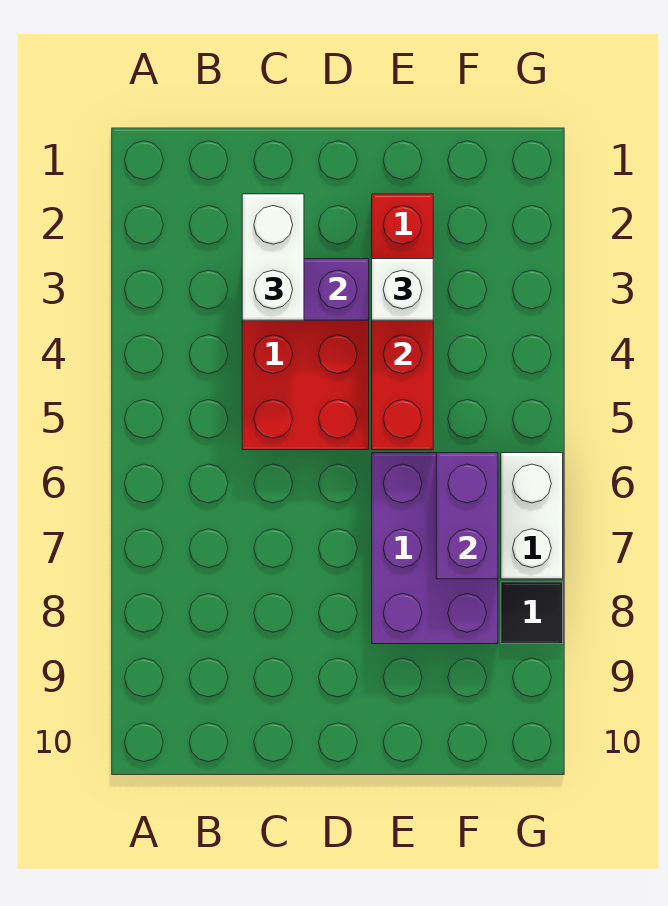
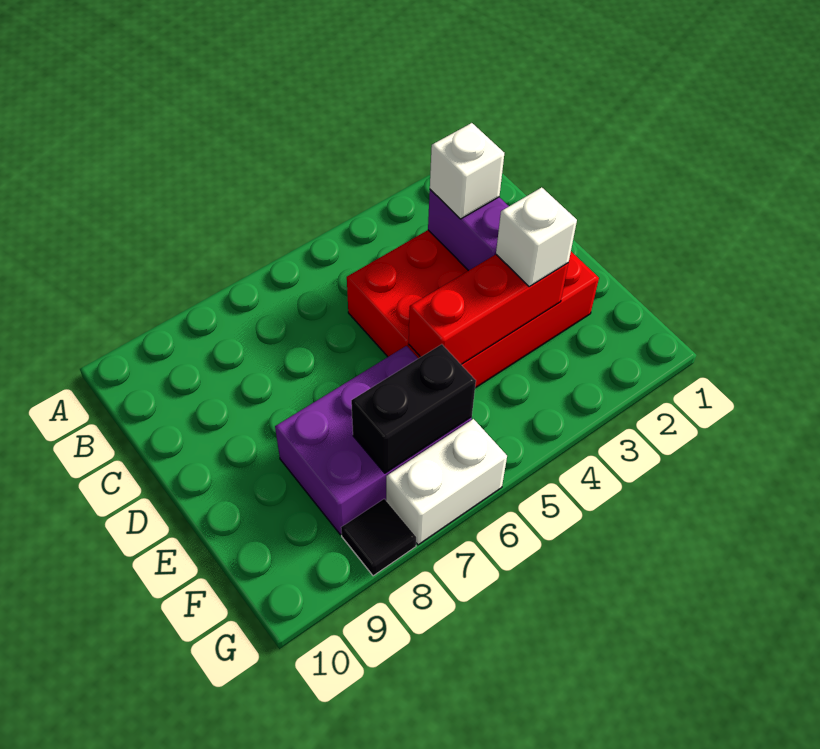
white 1x2 brick [242,194,304,320] -> white 1x1 brick [430,123,504,219]
purple 1x2 brick [436,453,498,579] -> black 1x2 brick [351,344,476,473]

